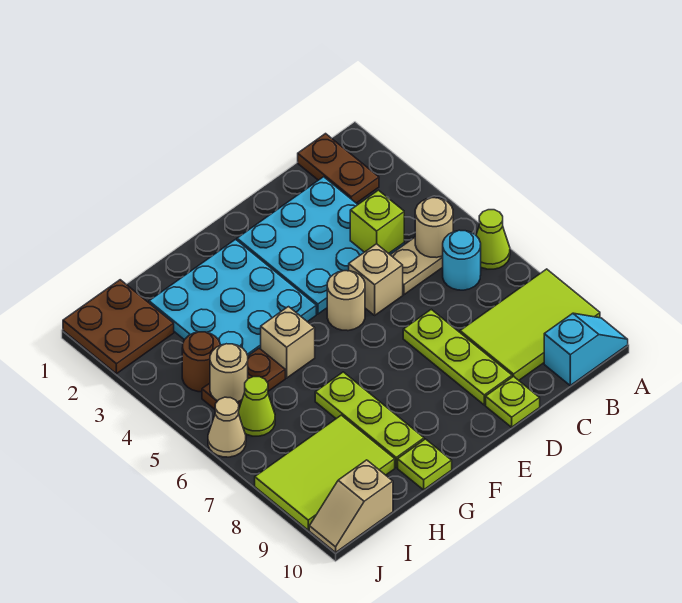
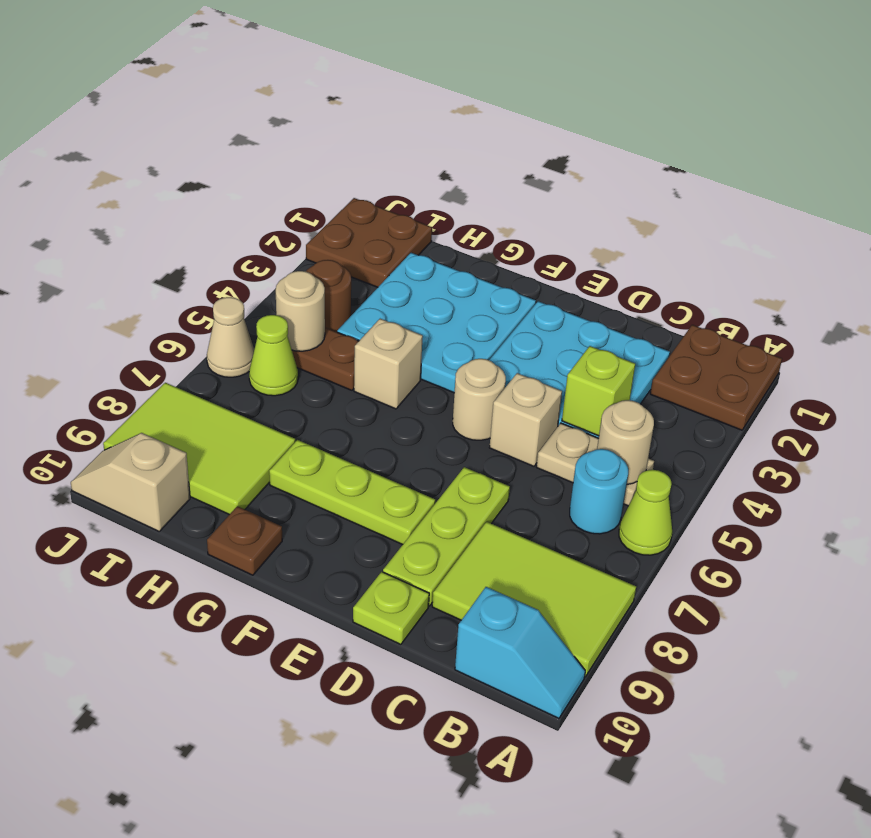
brown 1x2 plate [298,134,379,203] -> brown 2x2 plate [650,325,782,430]
lime 1x3 plate [315,372,424,467] -> lime 1x3 plate turned to [269,440,435,545]
lime 1x1 plate [398,439,452,490] -> brown 1x1 plate [207,506,282,575]

